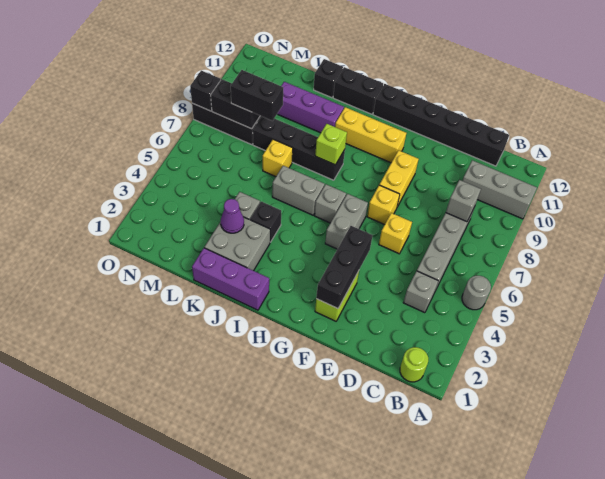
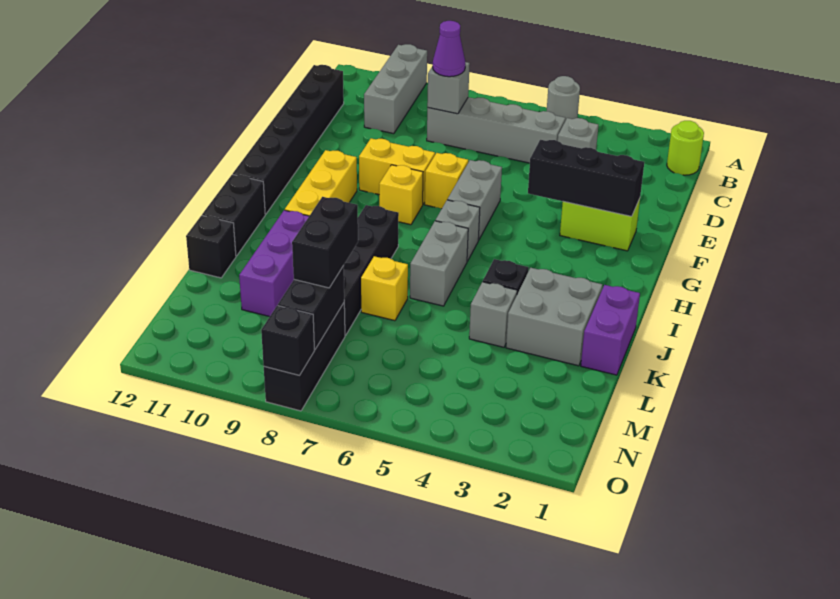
yellow 1x1 brick [379,213,412,254] -> yellow 1x1 brick moved to [379,165,423,225]
grey 1x2 brick [325,194,368,249] -> grey 1x2 brick turned to [447,160,502,240]
purple 1x3 brick [192,248,269,310] -> purple 1x2 brick [581,285,640,375]
lime 1x1 brick [315,124,347,165] -> none
purple 1x1 cone [221,199,244,233] -> purple 1x1 cone moved to [433,21,465,77]

